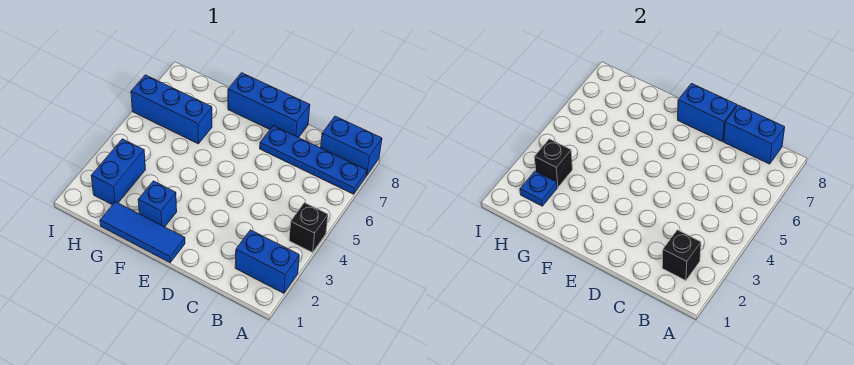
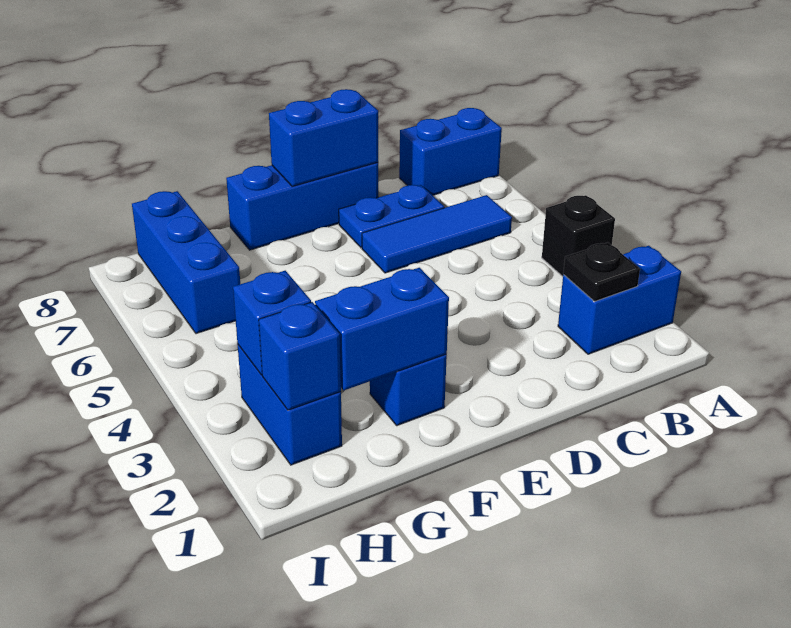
blue 1x4 plate [260,126,367,194] -> blue 1x2 plate [339,185,444,248]
black 1x1 brick [662,230,701,280] -> black 1x1 plate [563,242,640,302]
blue 1x2 brick [724,105,785,164] -> blue 1x2 brick moved to [315,268,449,390]
blue 1x3 tile [100,202,185,262] -> blue 1x3 tile moved to [362,195,512,273]
blue 1x3 brick [131,75,212,144] -> blue 1x3 brick turned to [132,191,240,334]
blue 1x1 plate [520,171,557,206] -> blue 1x1 brick [259,302,341,410]
black 1x1 brick [534,139,573,187] -> blue 1x1 brick [233,271,311,375]

